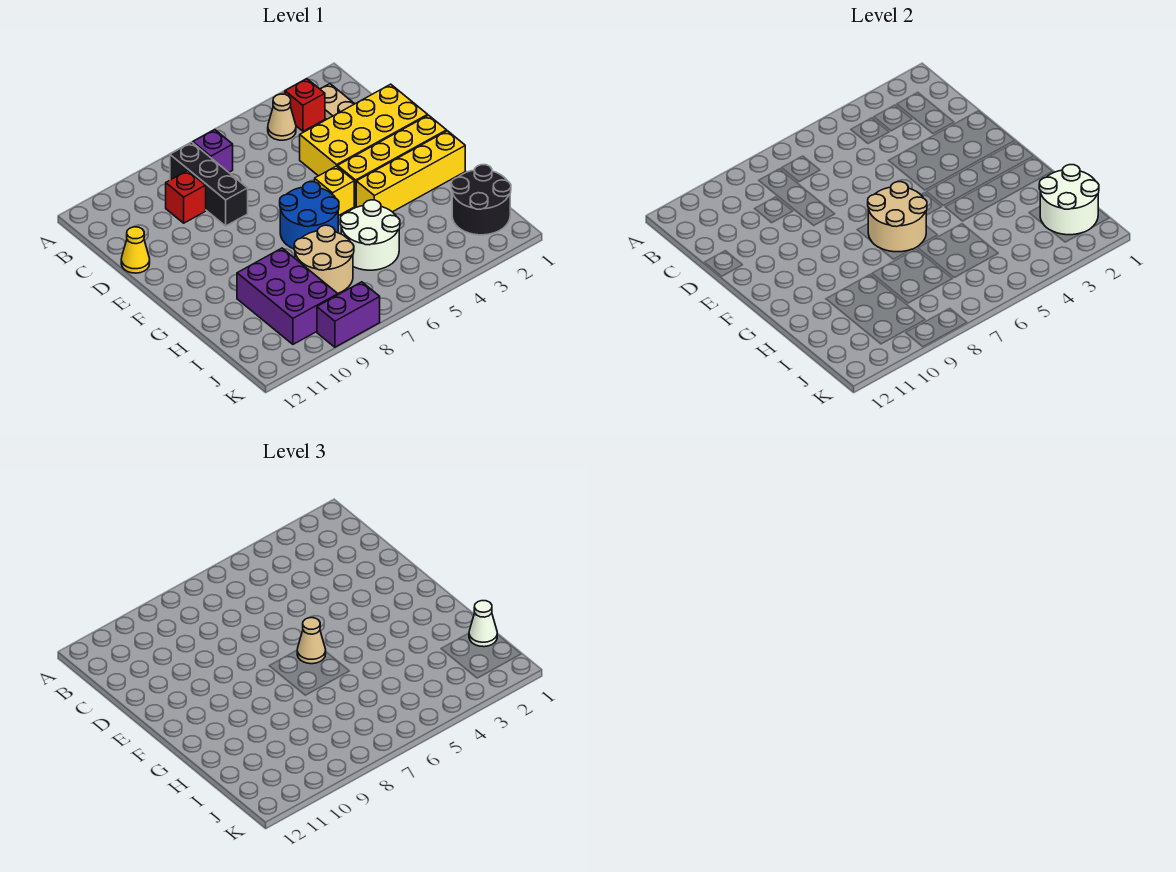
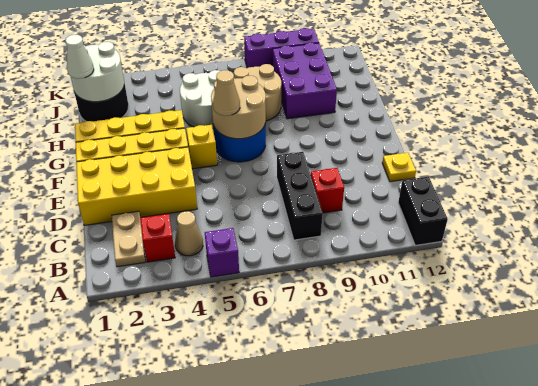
none -> black 1x2 brick [398,177,448,245]
purple 1x1 brick [193,129,233,172] -> purple 1x1 brick moved to [205,228,239,277]
yellow 1x1 cone [121,227,150,273] -> yellow 1x1 plate [382,153,416,182]
purple 1x2 brick [317,282,380,347] -> purple 1x3 brick [244,28,319,68]

